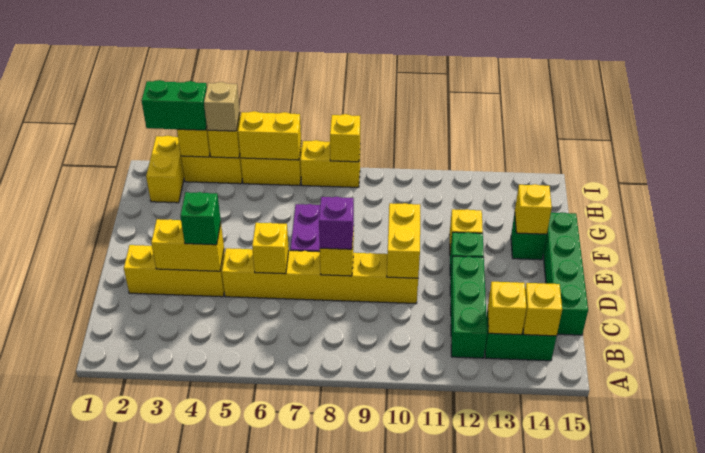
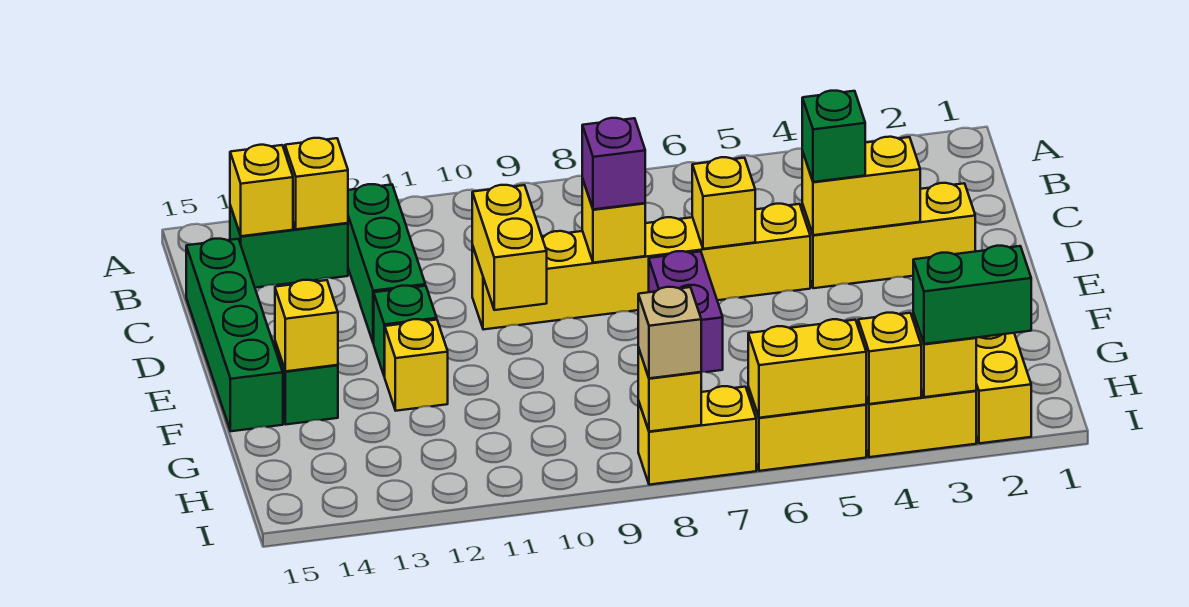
tan 1x1 brick [204,82,240,131] -> tan 1x1 brick moved to [638,287,701,378]

